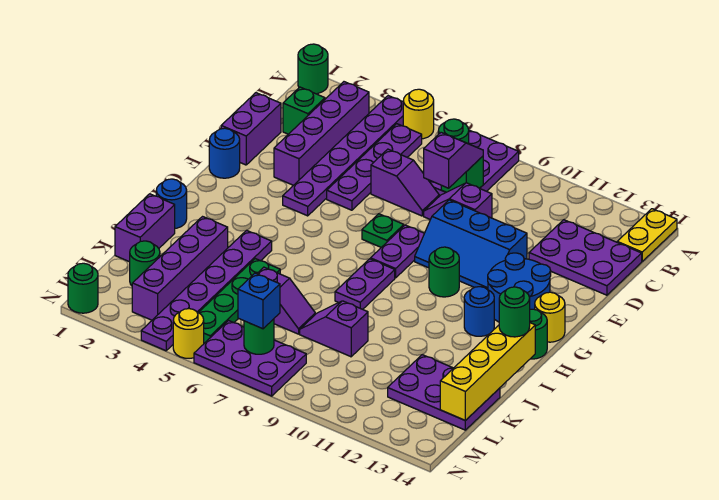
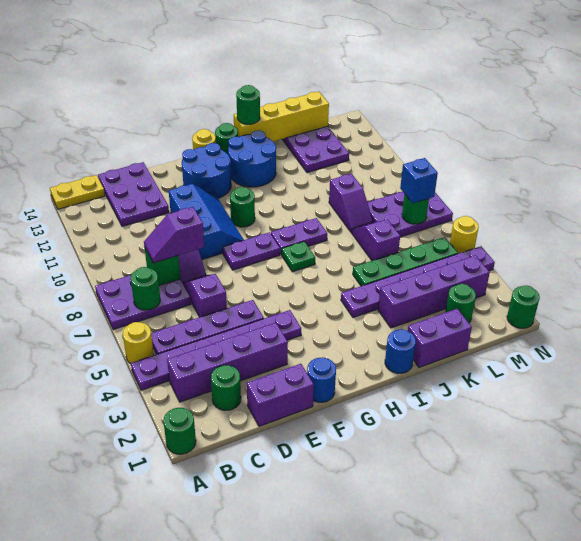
green 1x1 brick [283,87,325,134] -> green 1x1 round brick [211,365,241,410]
green 1x1 plate [362,214,404,247] -> green 1x1 plate moved to [282,241,315,272]
blue 1x1 round brick [464,287,494,336] -> blue 2x2 round brick [228,131,276,187]
purple 2x3 plate [194,321,306,396] -> purple 2x3 plate turned to [367,192,453,237]

